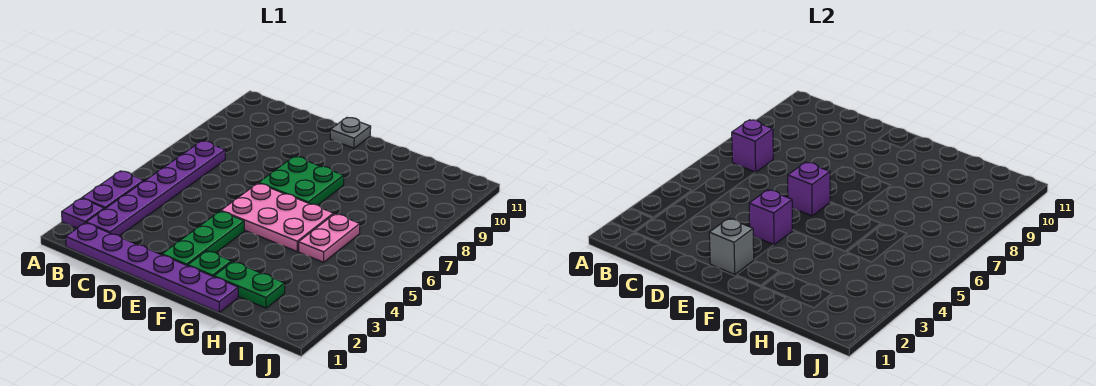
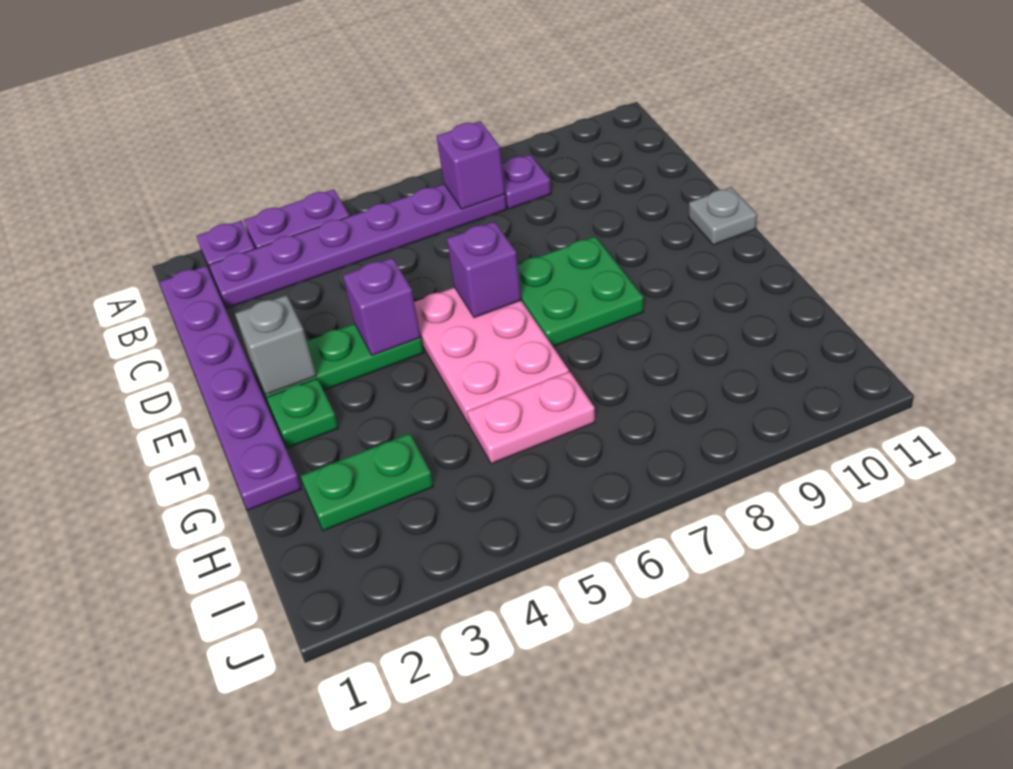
none -> purple 1x1 plate [502,155,551,209]
green 1x2 plate [214,262,285,308] -> green 1x2 plate turned to [301,434,434,531]

